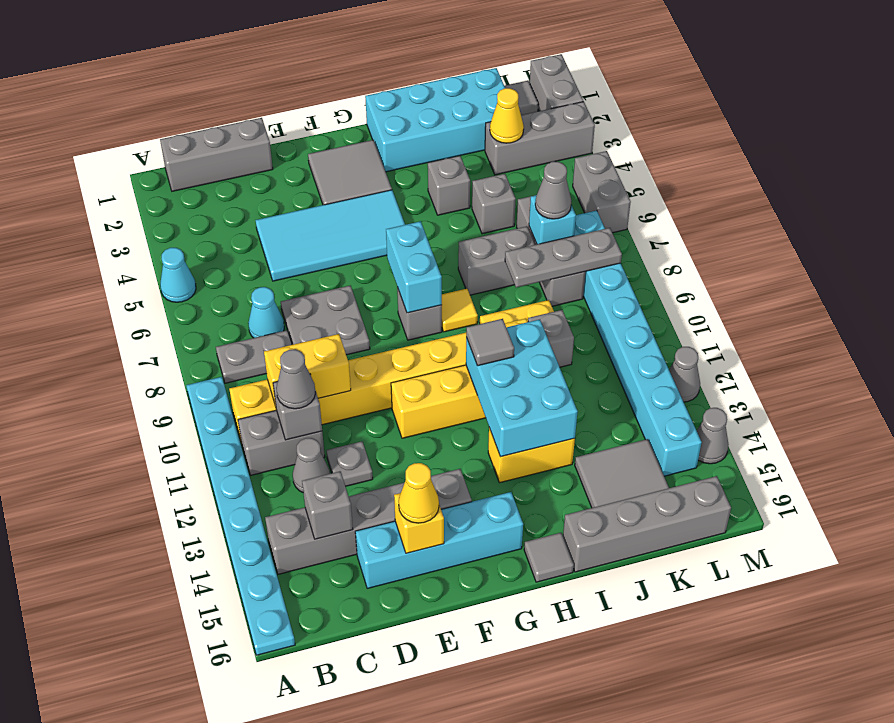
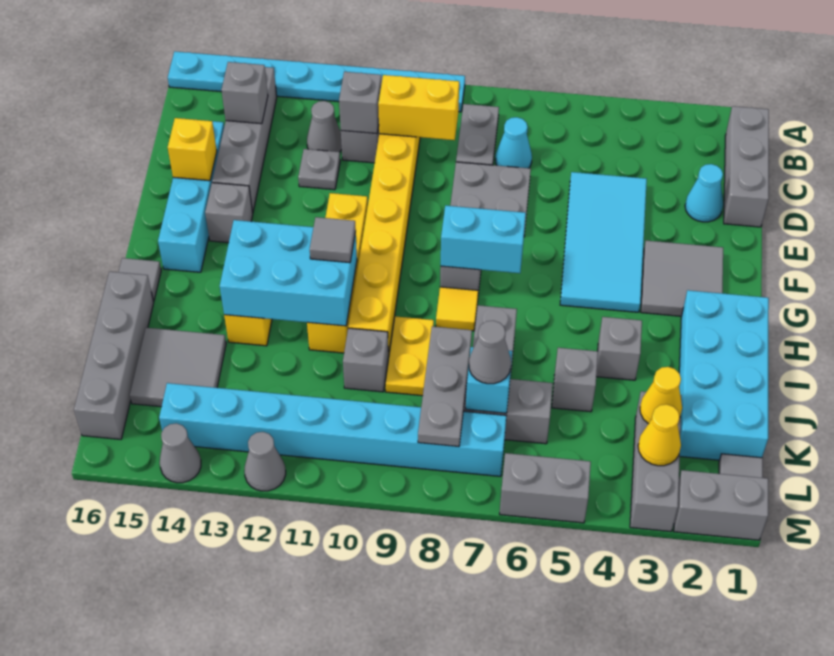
cyan 1x1 cone [160,248,196,302] -> cyan 1x1 cone moved to [685,164,723,222]
yellow 1x2 brick [264,334,351,406] -> yellow 1x2 brick turned to [378,75,459,140]
grey 1x1 cone [276,349,315,409] -> none
yellow 1x1 cone [399,463,439,523] -> yellow 1x1 cone moved to [638,404,681,466]

